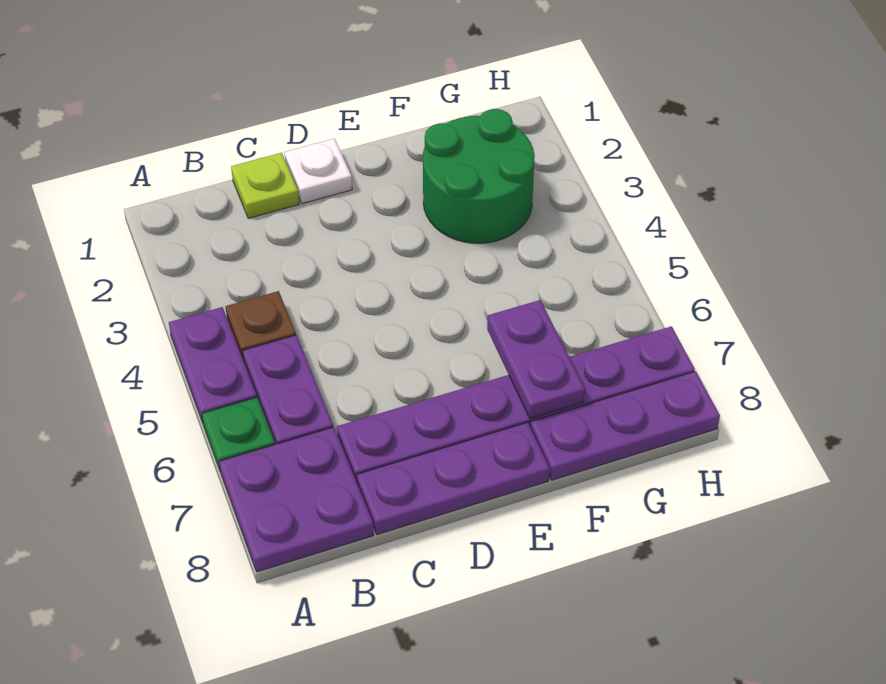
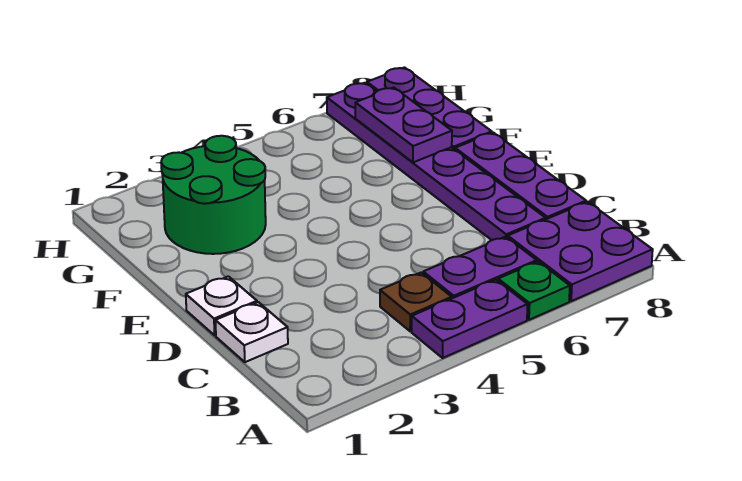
lime 1x1 plate [231,153,299,218] -> white 1x1 plate [215,302,288,362]
purple 1x2 plate [487,300,585,419] -> purple 1x2 plate turned to [355,88,452,162]

